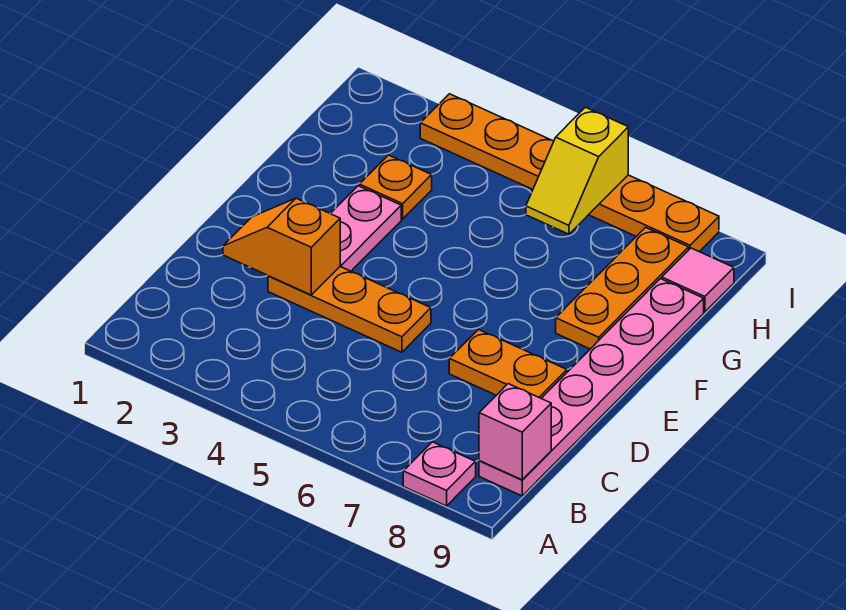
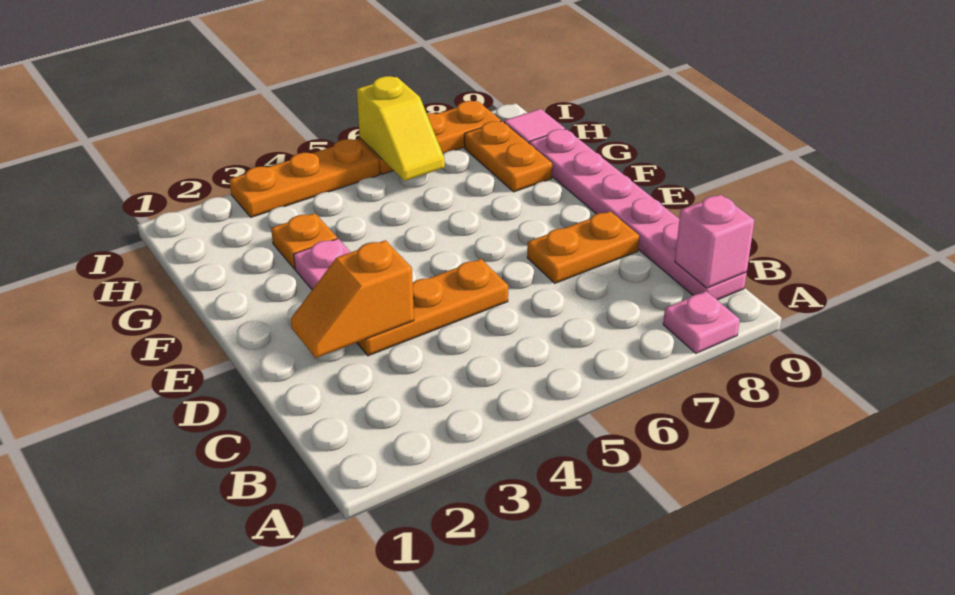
orange 1x3 plate [556,227,689,349] -> orange 1x2 plate [464,121,552,192]

